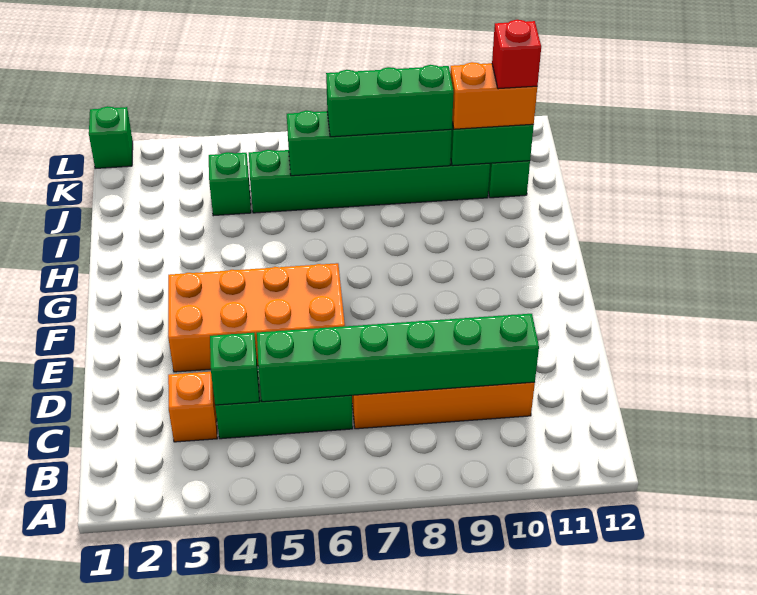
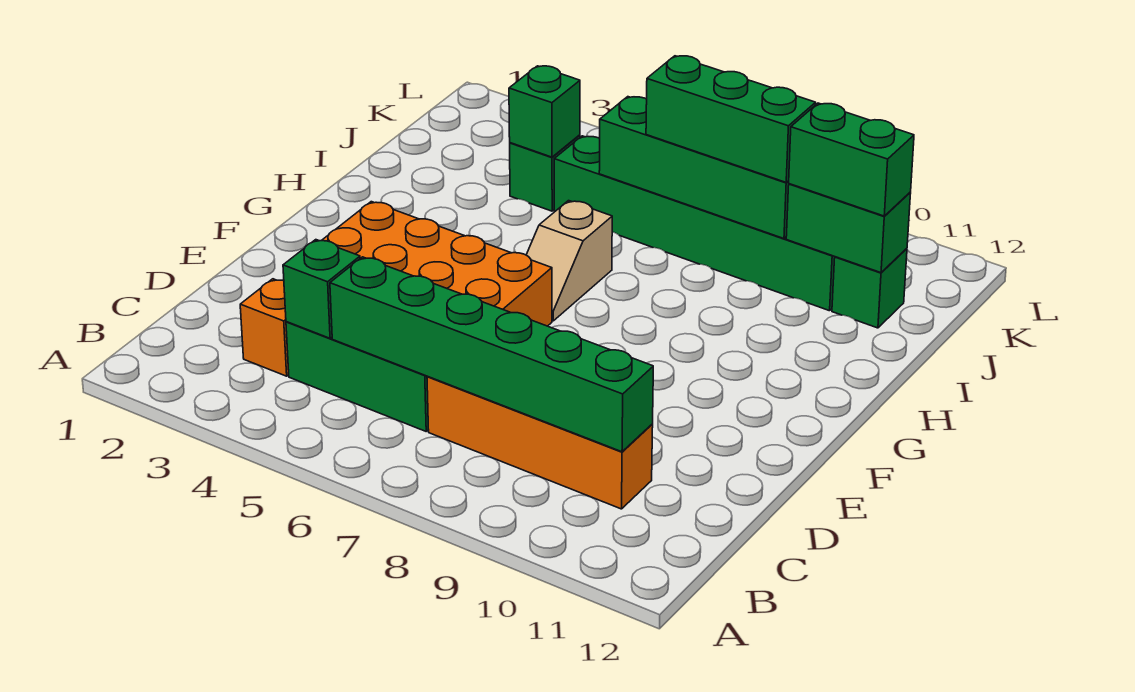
none -> tan 1x2 slope [526,201,612,321]
orange 1x2 brick [450,62,537,129] -> green 1x2 brick [789,103,914,216]
red 1x1 brick [492,20,541,89] -> none
green 1x1 brick [89,106,133,169] -> green 1x1 brick moved to [509,66,580,157]

